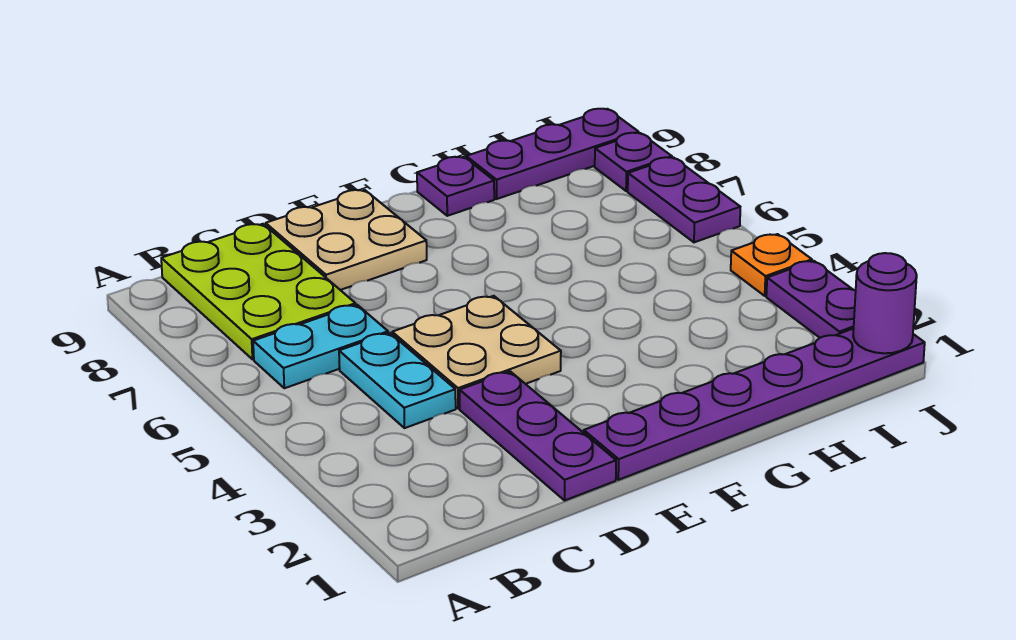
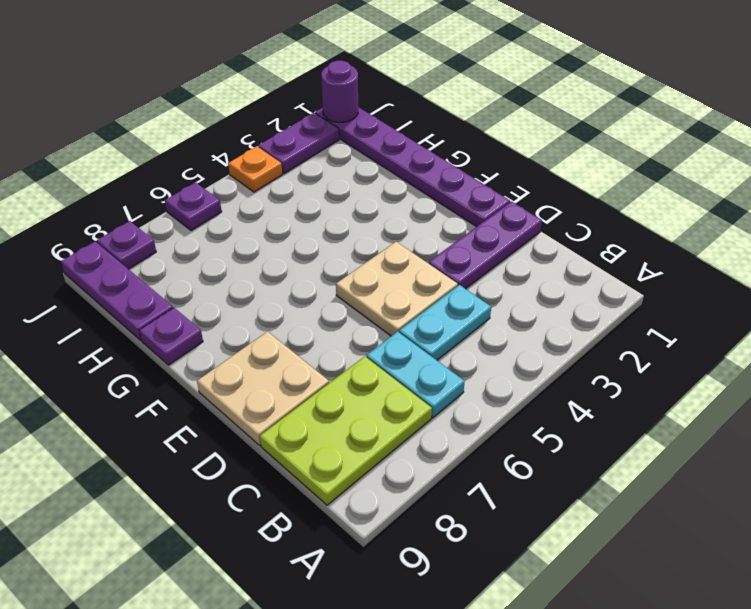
purple 1x2 plate [628,157,740,242] -> purple 1x1 plate [165,182,222,231]

